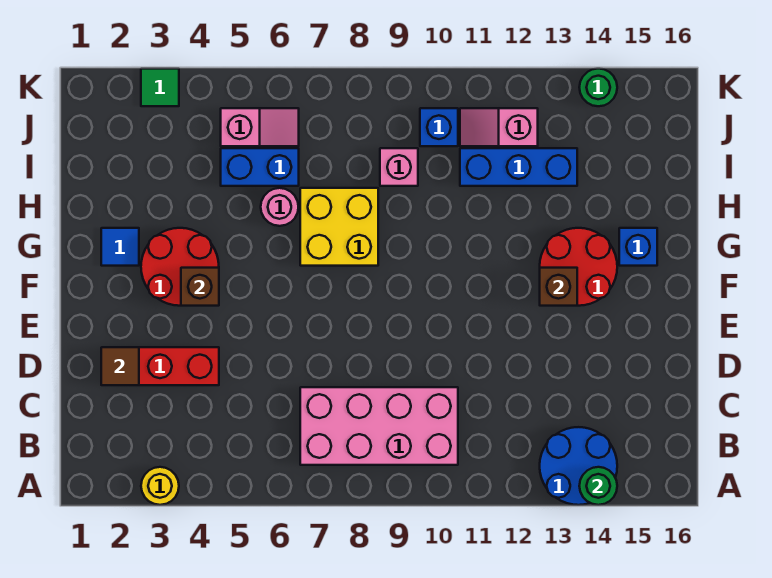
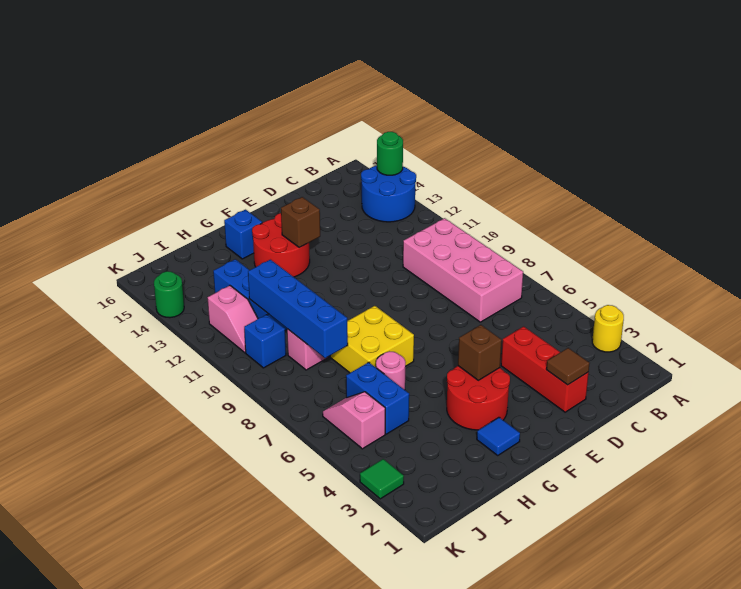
none -> blue 1x4 brick [248,260,348,358]

